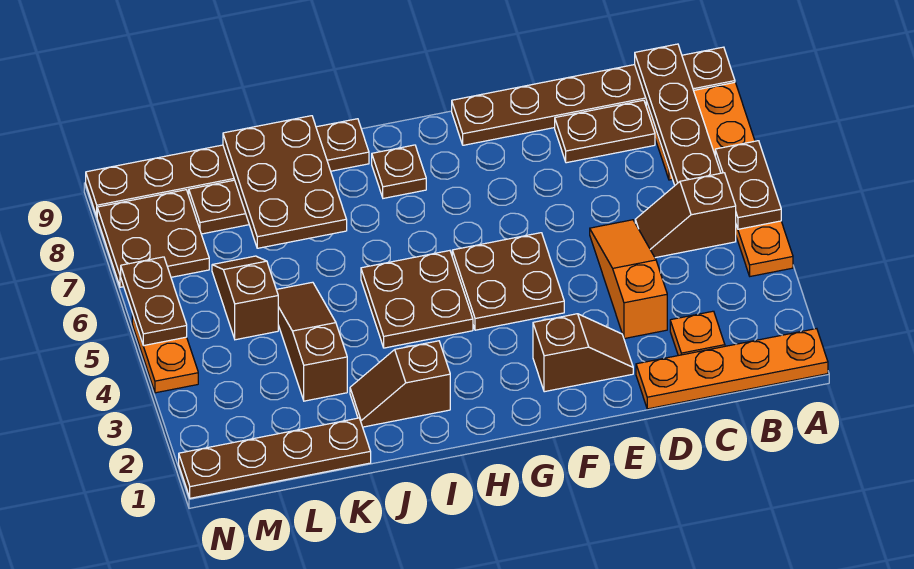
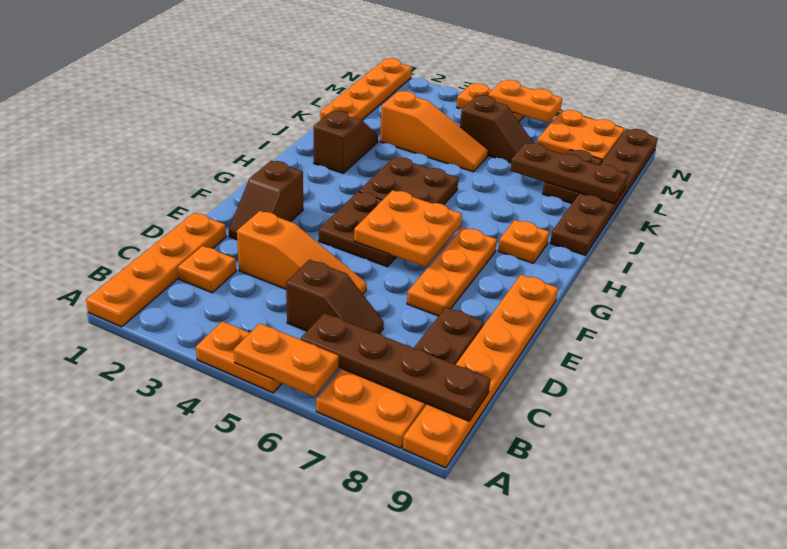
brown 1x2 plate [715,141,781,229] -> orange 1x2 plate [234,323,339,397]
brown 1x6 plate [452,47,735,145] -> orange 1x6 plate [403,275,558,468]
brown 1x2 slope [635,173,736,258] -> brown 1x2 slope turned to [286,260,384,334]
none -> orange 1x3 plate [407,227,497,316]
none -> orange 2x2 plate [354,190,462,267]
brown 1x1 plate [372,145,426,198] -> orange 1x1 plate [498,220,549,263]
brown 2x3 plate [223,116,347,248] -> brown 1x3 plate [510,143,628,204]
brown 1x4 plate [179,418,371,498] -> orange 1x4 plate [320,58,412,120]
brown 1x3 slope [276,282,347,401] -> orange 1x3 slope [380,91,488,172]
brown 2x2 plate [97,190,209,287] -> orange 2x2 plate [537,110,625,162]
brown 1x2 plate [121,257,187,346] -> orange 1x2 plate [489,80,562,123]

